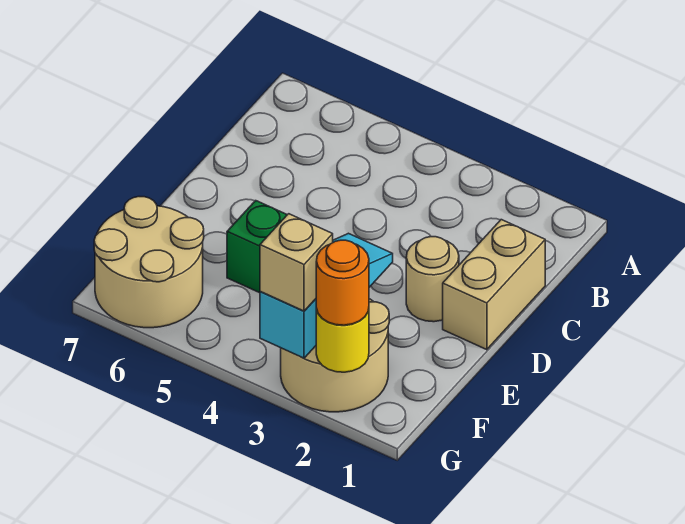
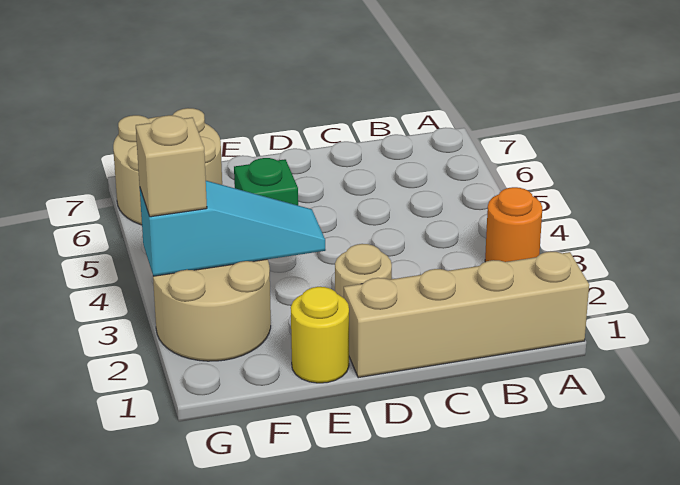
tan 1x2 brick [443,220,545,350] -> tan 1x4 brick [344,252,589,378]
yellow 1x1 round brick [316,309,369,372] -> yellow 1x1 round brick moved to [291,287,349,383]
orange 1x1 round brick [316,240,369,325] -> orange 1x1 round brick moved to [485,187,542,262]

